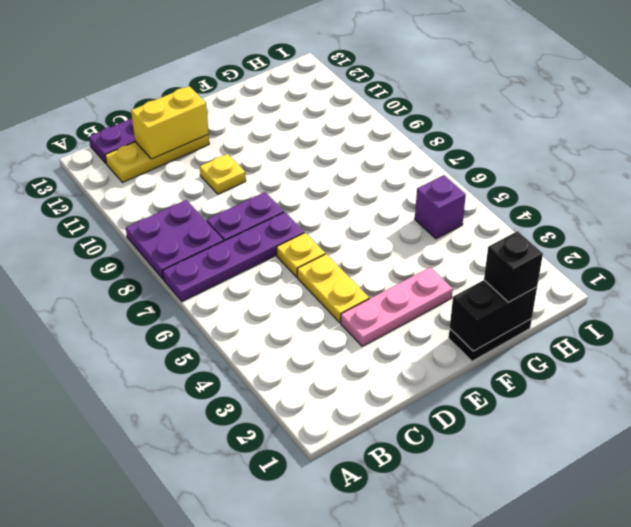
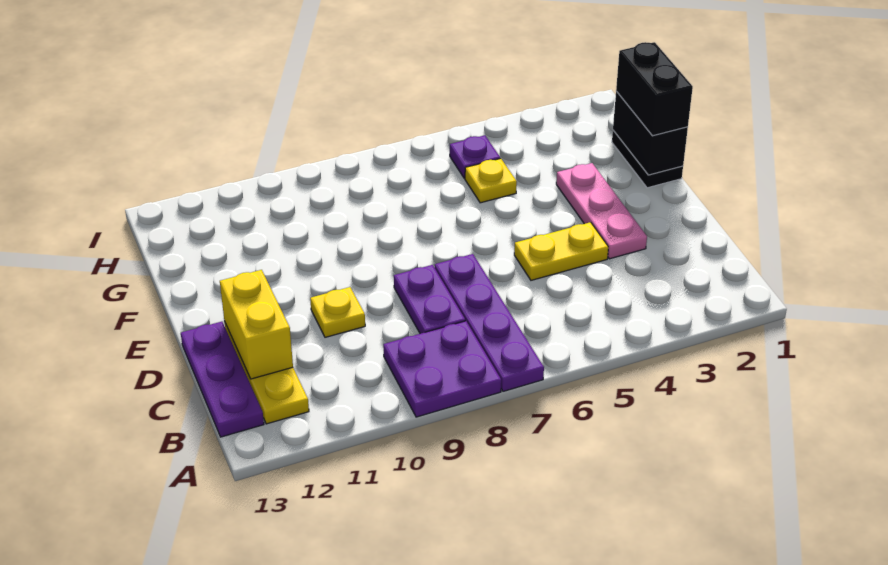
yellow 1x1 plate [277,233,325,277] -> yellow 1x1 plate moved to [465,158,517,203]
black 1x1 brick [484,231,543,302] -> black 1x2 brick [616,42,693,136]
purple 1x1 brick [415,175,466,239] -> purple 1x1 plate [450,135,500,179]

